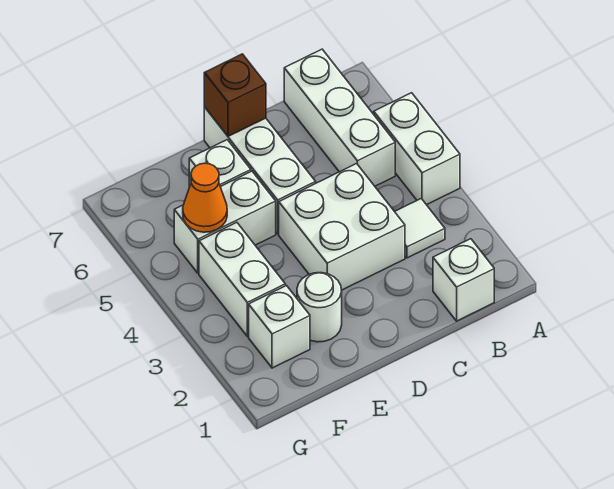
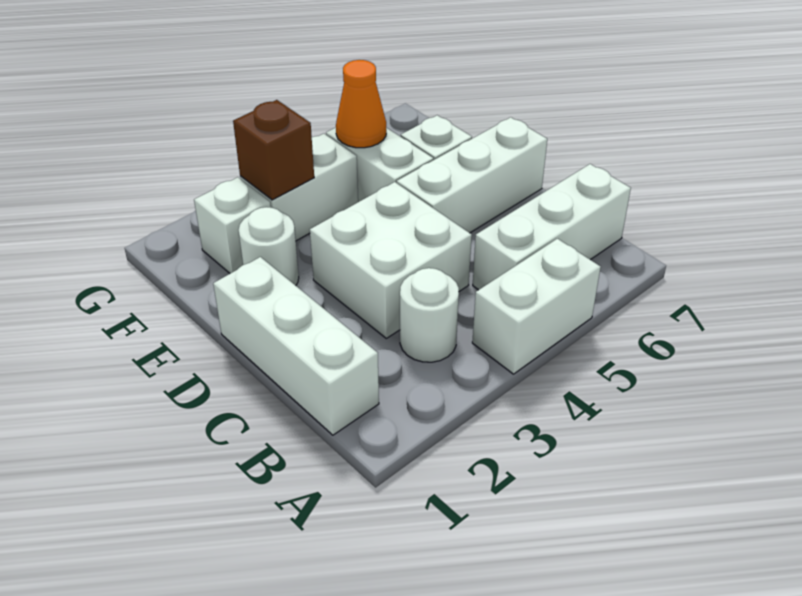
white 1x1 brick [433,239,494,321] -> white 1x3 brick [213,257,379,435]
white 1x1 tile [395,199,445,258] -> white 1x1 round brick [400,268,459,362]
brown 1x1 brick [204,54,266,136] -> brown 1x1 brick moved to [233,100,314,200]

